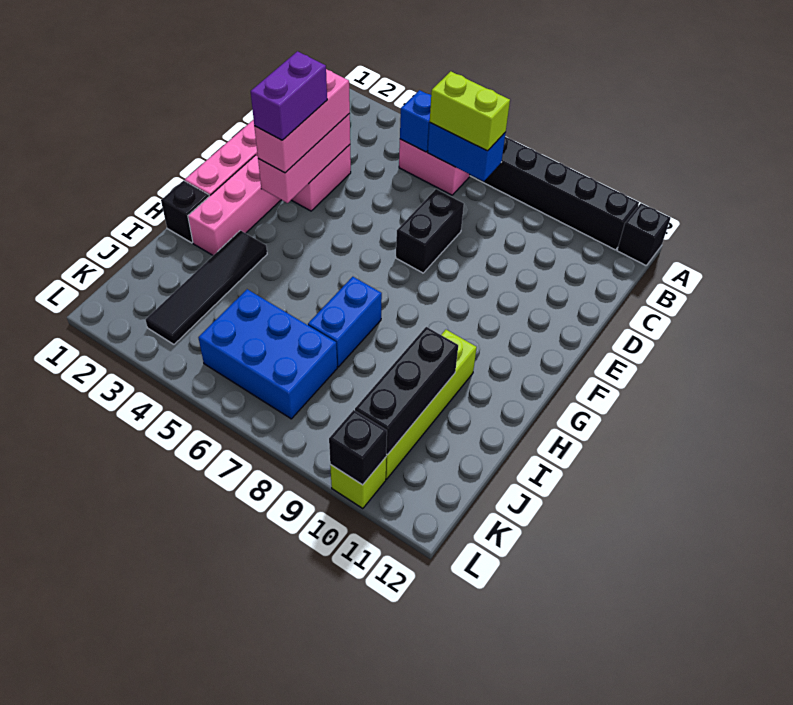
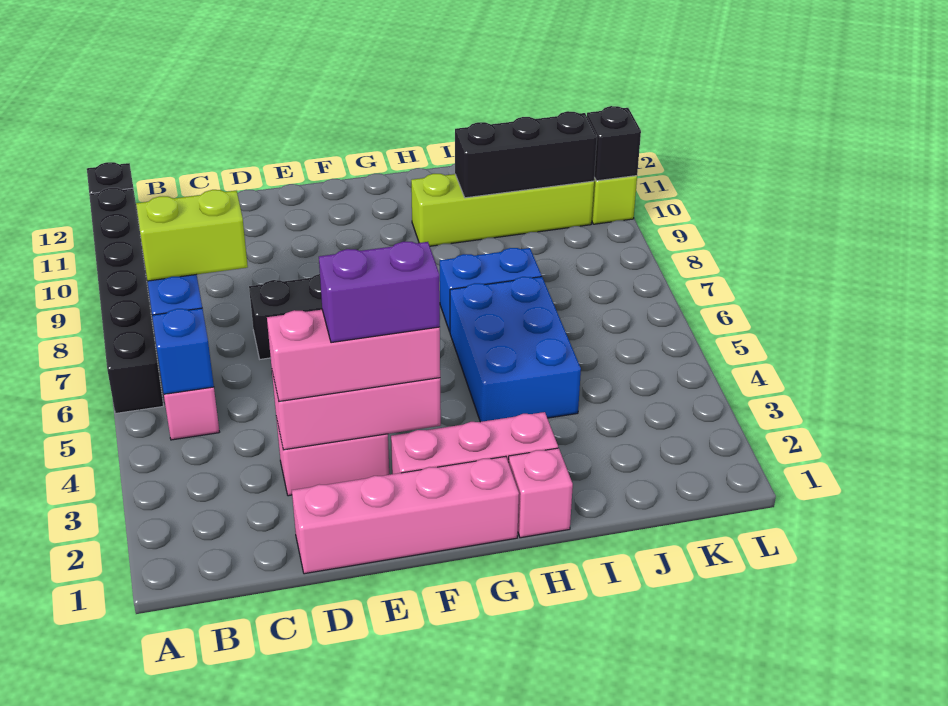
lime 1x2 brick [430,71,510,151] -> lime 1x2 brick turned to [136,190,248,281]
black 1x1 brick [161,181,209,243] -> pink 1x1 brick [508,448,573,538]
black 1x4 tile [146,230,267,344] -> none
blue 2x3 brick [198,289,337,419] -> blue 2x3 brick moved to [450,277,581,422]

